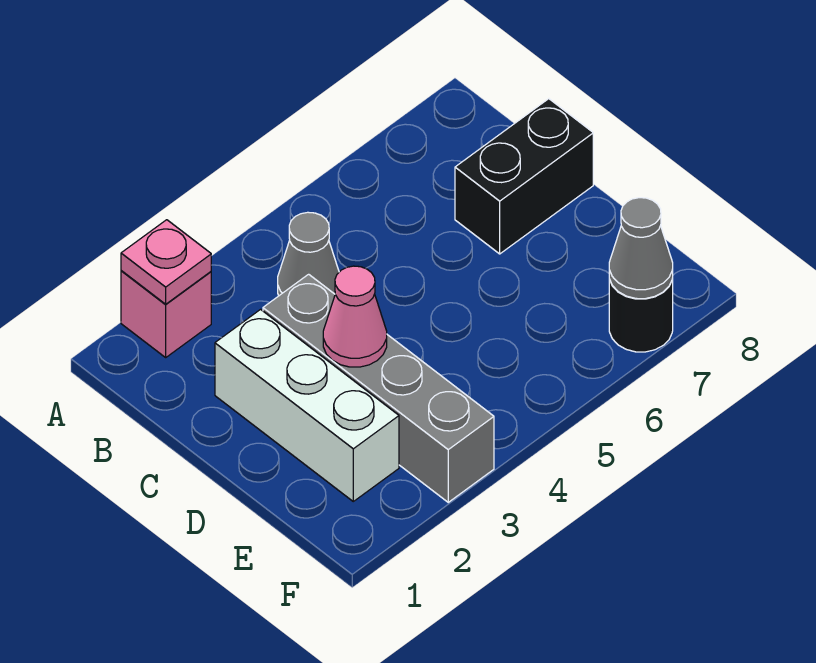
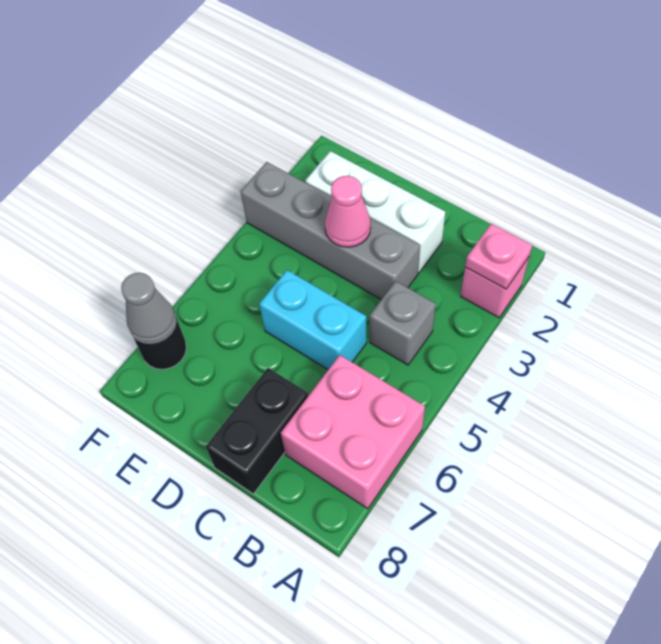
none -> pink 2x2 brick [281,355,425,509]
grey 1x1 cone [278,212,339,295] -> grey 1x1 brick [370,281,436,365]
none -> cyan 1x2 brick [259,270,367,370]

